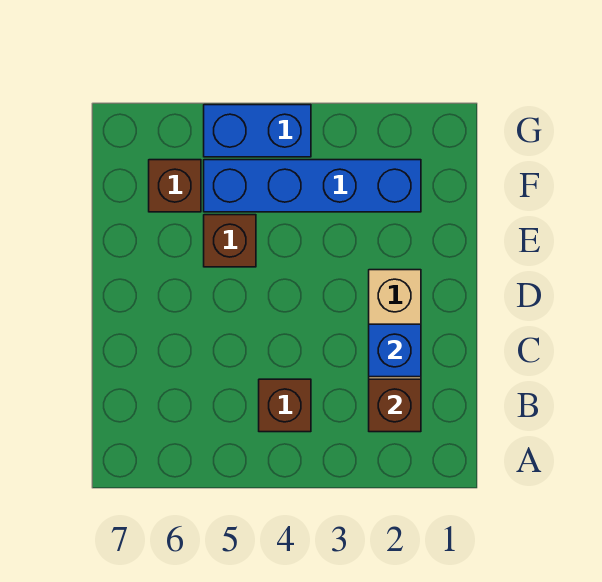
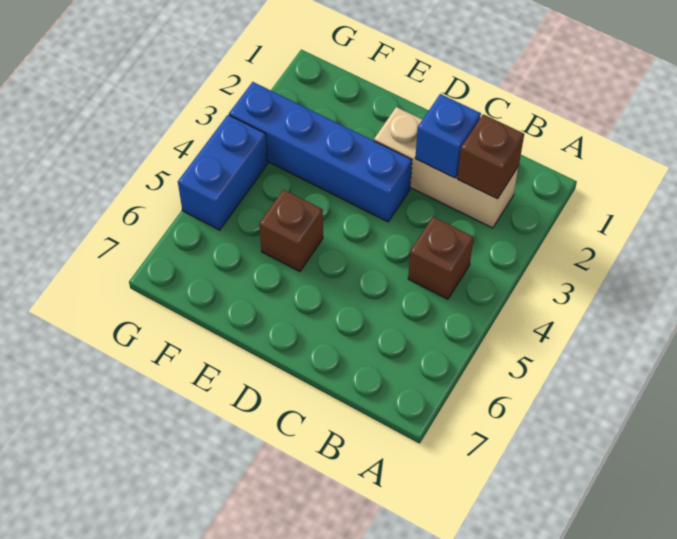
blue 1x4 brick [204,160,421,212] -> blue 1x4 brick turned to [229,82,412,222]
brown 1x1 brick [149,160,201,212] -> none

